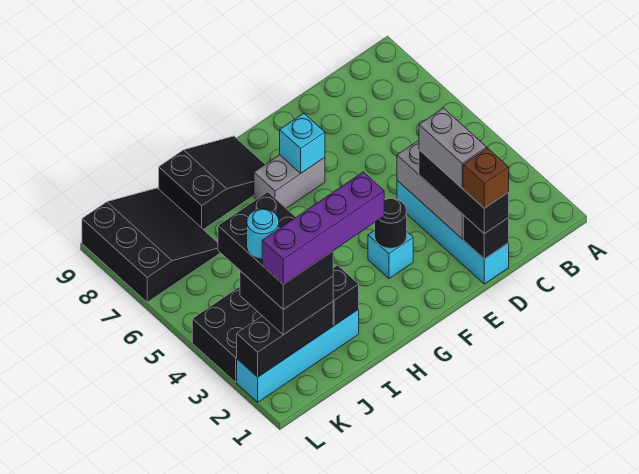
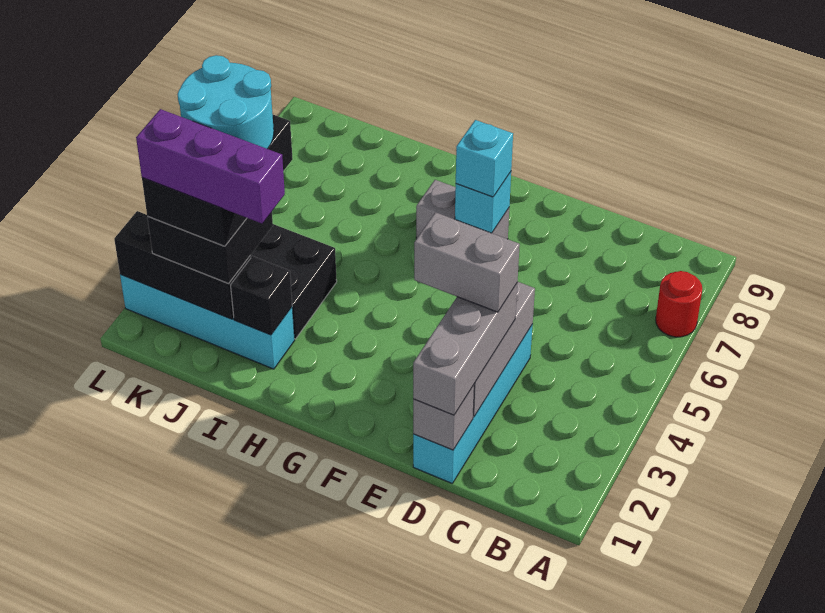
none -> red 1x1 round brick [656,271,702,337]
black 1x1 brick [463,215,509,259] -> grey 1x1 brick [413,385,474,450]
black 1x3 brick [419,150,509,234] -> grey 1x3 brick [413,284,517,415]
brown 1x1 brick [463,148,509,208] -> none
grey 1x2 brick [419,108,487,188] -> grey 1x2 brick turned to [414,212,520,312]
cyan 1x1 brick [368,230,413,279] -> cyan 1x1 brick moved to [456,120,513,197]
black 1x1 round brick [375,198,407,248] -> none
black 2x3 slope [159,136,265,230] -> none
purple 1x4 brick [262,172,384,284] -> purple 1x3 brick [136,109,285,223]
black 3x3 slope [82,188,220,302] -> none
cyan 1x1 round brick [247,209,279,259] -> cyan 2x2 round brick [177,55,274,149]

